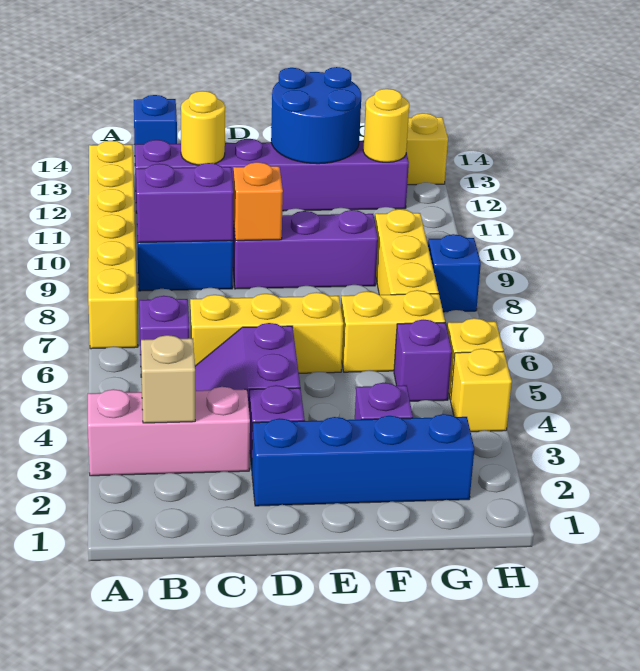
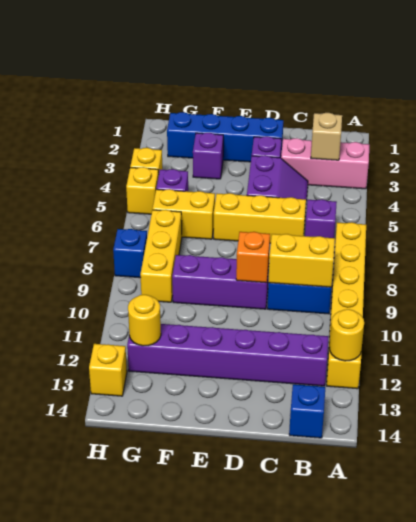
purple 1x2 brick [136,163,234,243] -> yellow 1x2 brick [268,234,335,287]
yellow 1x1 round brick [181,91,225,165] -> yellow 1x1 round brick moved to [329,309,364,361]
blue 2x2 round brick [271,67,361,164] -> none

